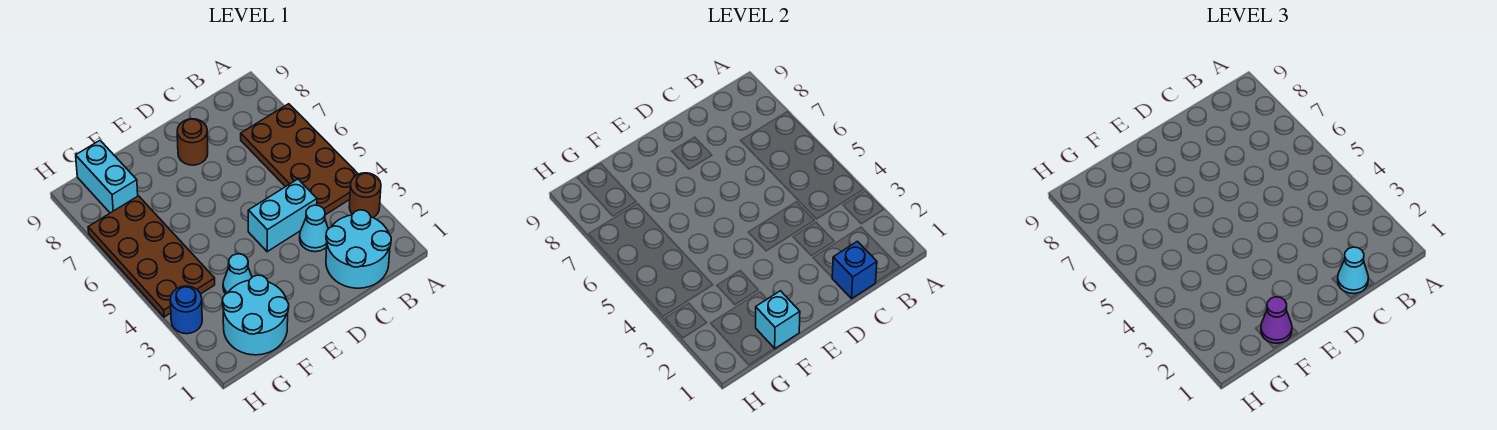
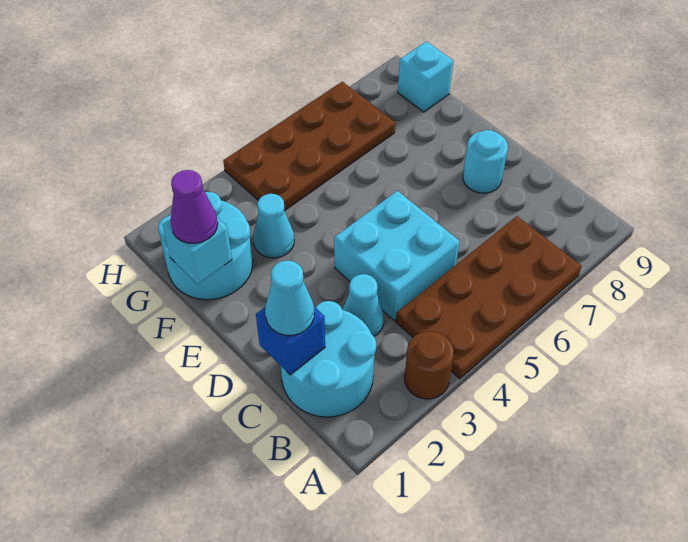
cyan 1x2 brick [248,179,317,252] -> cyan 2x2 brick [334,191,460,321]
brown 1x1 round brick [177,119,208,165] -> cyan 1x1 round brick [463,130,508,193]
cyan 1x2 brick [76,141,138,213] -> cyan 1x1 brick [398,41,453,112]
blue 1x1 round brick [170,286,202,334] -> none

